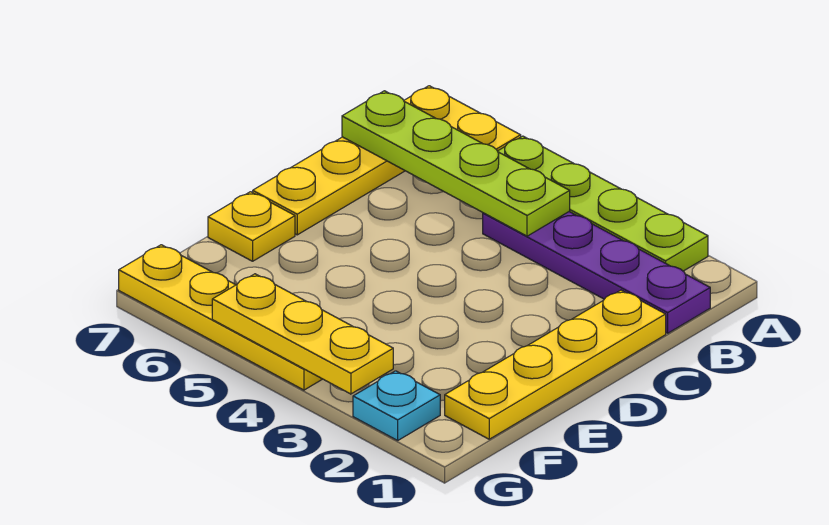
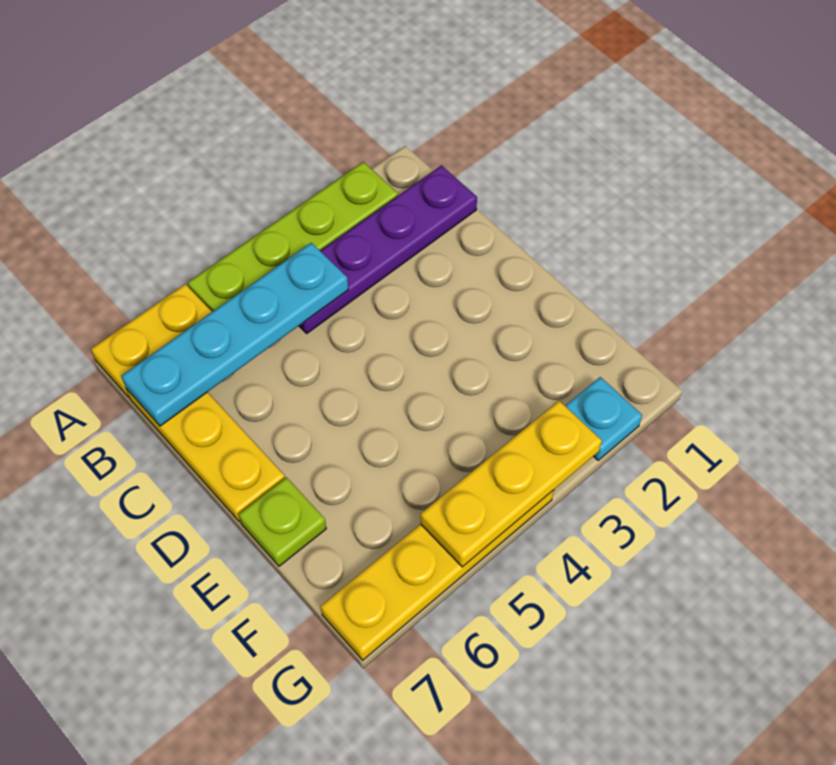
lime 1x4 plate [342,91,570,236] -> cyan 1x4 plate [121,243,348,426]
yellow 1x4 plate [445,290,666,439] -> none
yellow 1x1 plate [208,192,295,261] -> lime 1x1 plate [239,477,326,566]

